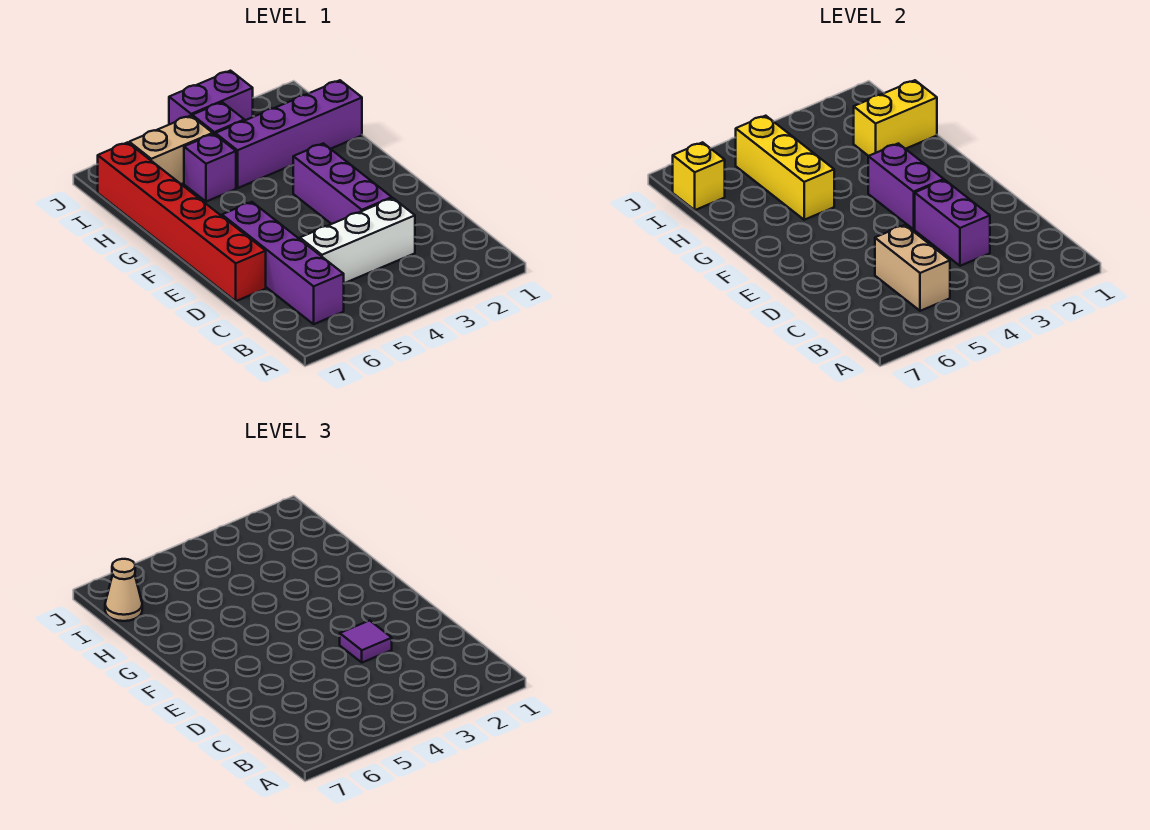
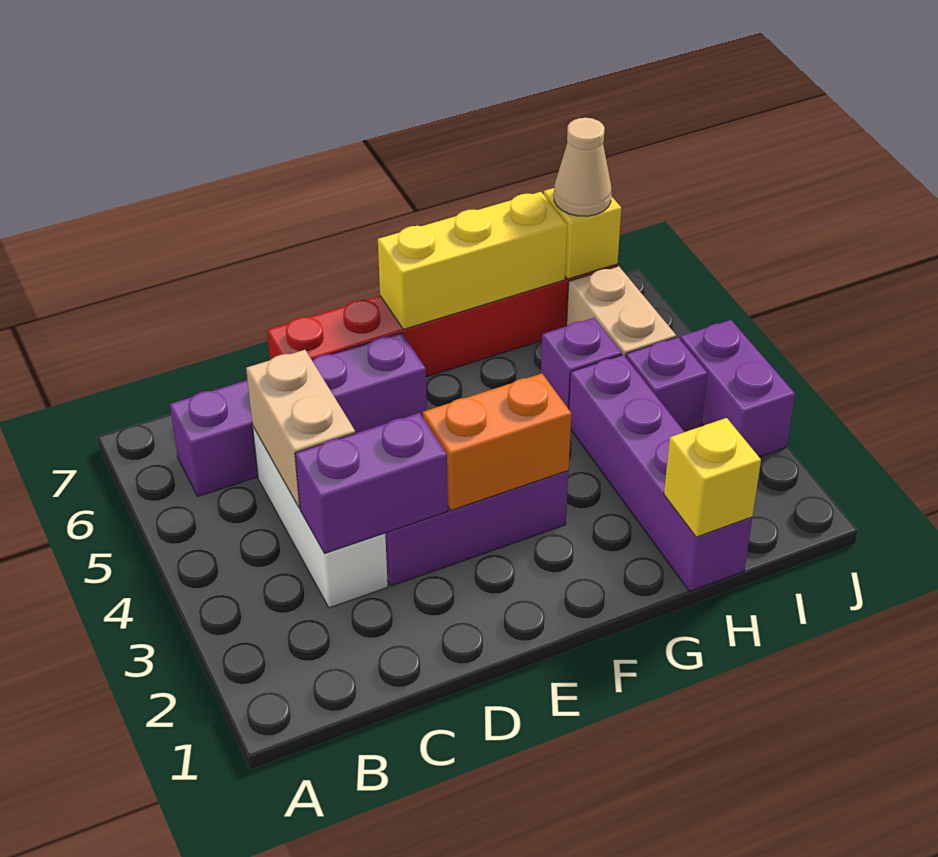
tan 1x2 brick [875,225,950,311] -> tan 1x2 brick turned to [246,350,355,508]
purple 1x1 tile [340,620,392,663] -> none
purple 1x2 brick [868,143,944,229] -> orange 1x2 brick [423,374,572,510]
yellow 1x3 brick [736,116,834,220] -> yellow 1x3 brick moved to [378,192,567,329]
yellow 1x2 brick [854,80,937,156] -> yellow 1x1 brick [664,418,761,537]

